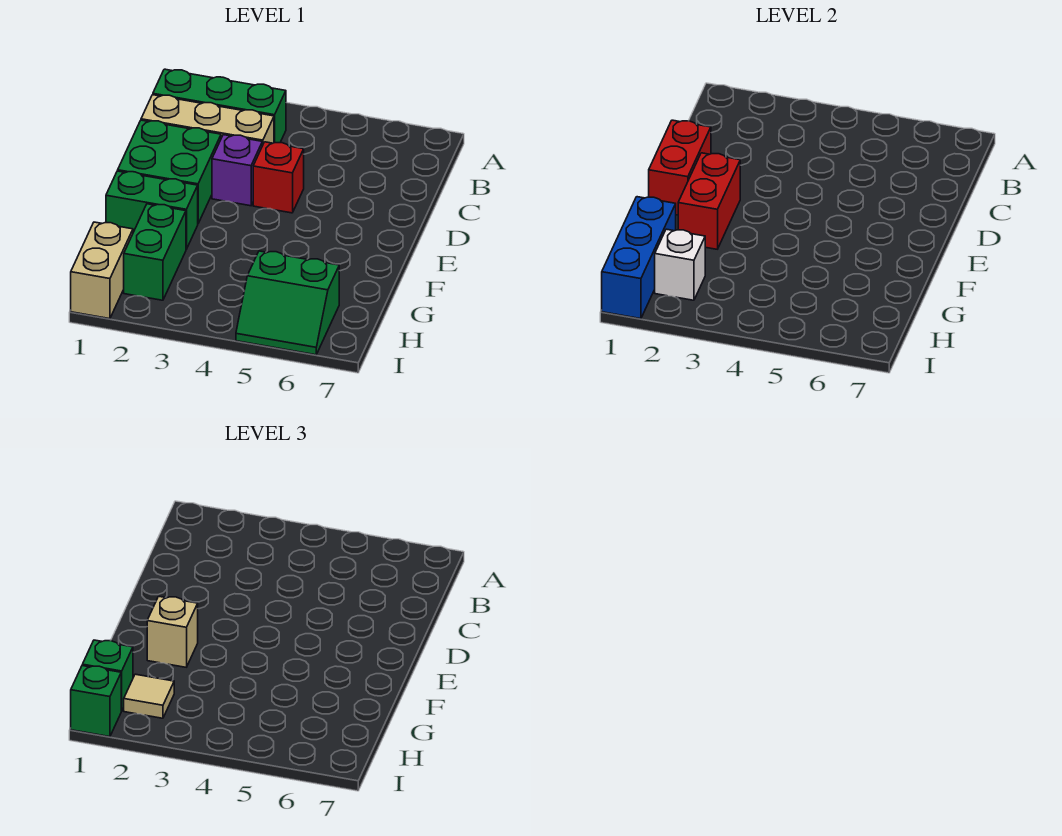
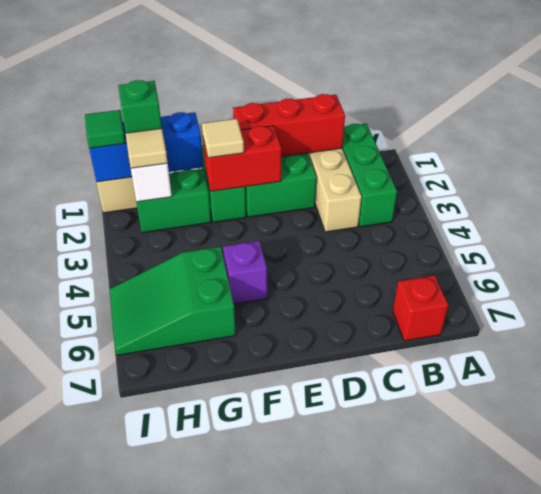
red 1x2 brick [649,120,711,215] -> red 1x3 brick [233,94,345,157]
purple 1x1 brick [212,135,262,206] -> purple 1x1 brick moved to [223,241,267,304]
red 1x1 brick [253,142,304,213] -> red 1x1 brick moved to [393,275,448,341]
tan 1x1 brick [147,596,198,667] -> tan 1x1 tile [202,119,244,158]
green 2x2 slope [236,251,339,355] -> green 2x3 slope [109,247,236,355]
green 1x1 brick [71,666,121,737] -> green 1x1 tile [85,110,125,149]

